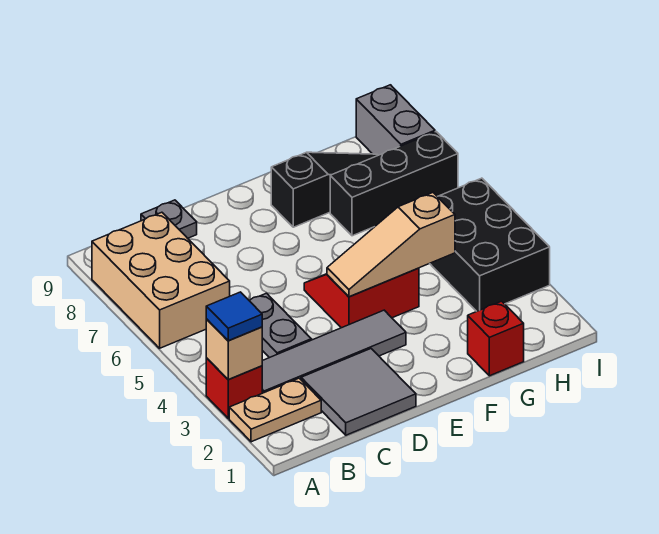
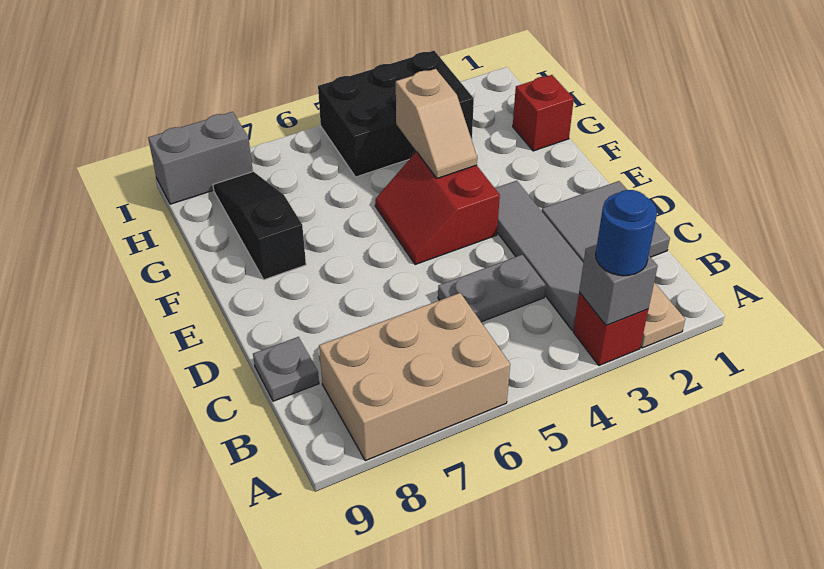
tan 1x1 brick [206,319,262,379] -> grey 1x1 brick [579,245,658,326]
blue 1x1 tile [206,292,262,341] -> blue 1x1 round brick [596,190,657,276]
tan 1x3 slope [327,193,455,297] -> tan 1x2 slope [396,69,477,178]
black 1x3 brick [330,132,458,236] -> none

